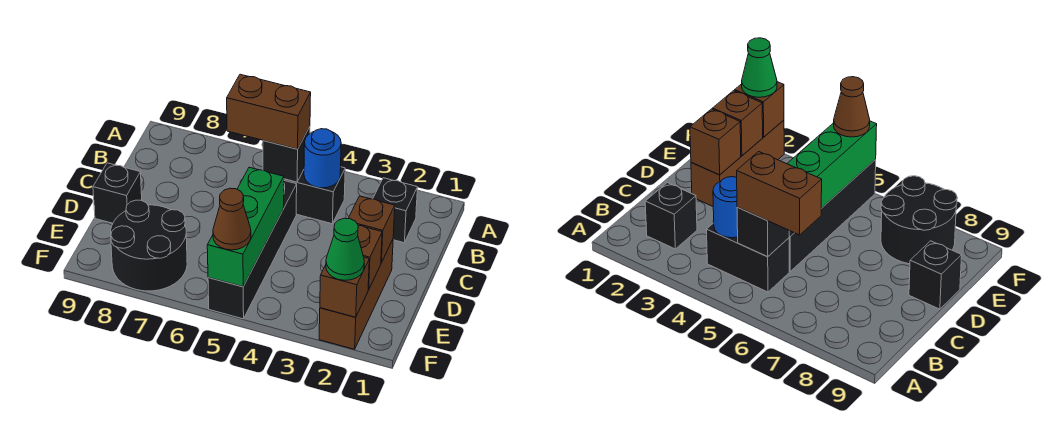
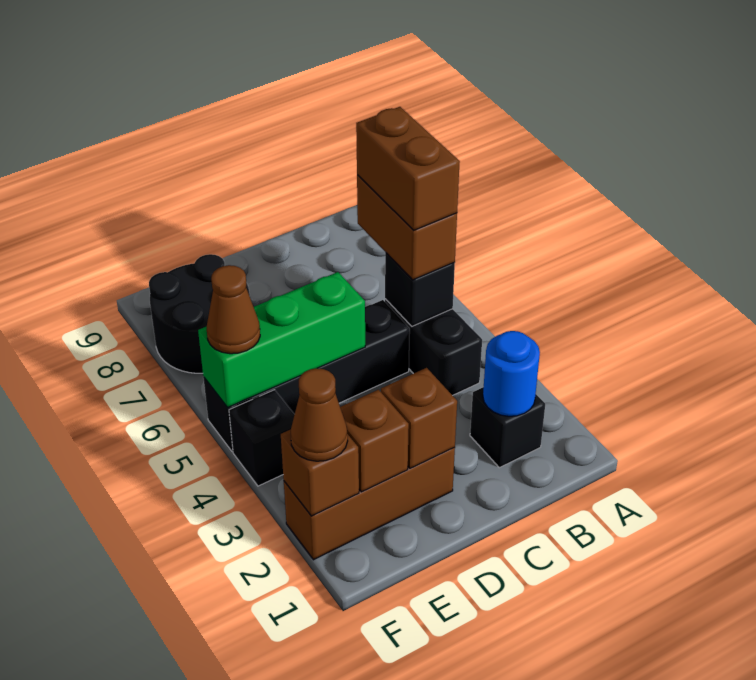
blue 1x1 round brick [304,129,341,188] -> blue 1x1 round brick moved to [483,331,540,416]
none -> brown 1x2 brick [356,107,460,230]
black 1x1 brick [93,163,142,223] -> black 1x1 brick moved to [229,390,295,486]
green 1x1 cone [326,218,364,280] -> brown 1x1 cone [291,368,348,461]

